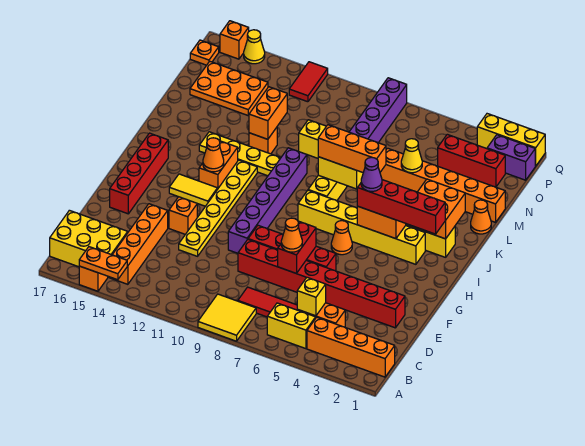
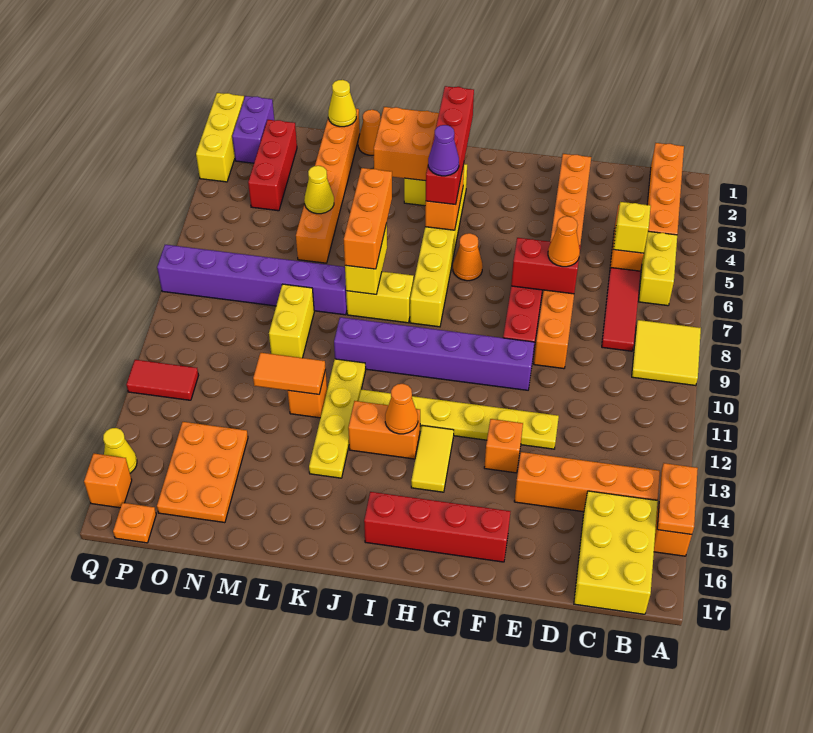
red 1x8 brick [238,240,405,328] -> orange 1x8 brick [534,154,591,369]
orange 1x2 brick [249,87,287,139] -> orange 1x2 tile [253,353,326,394]
none -> yellow 1x1 cone [328,80,356,127]

